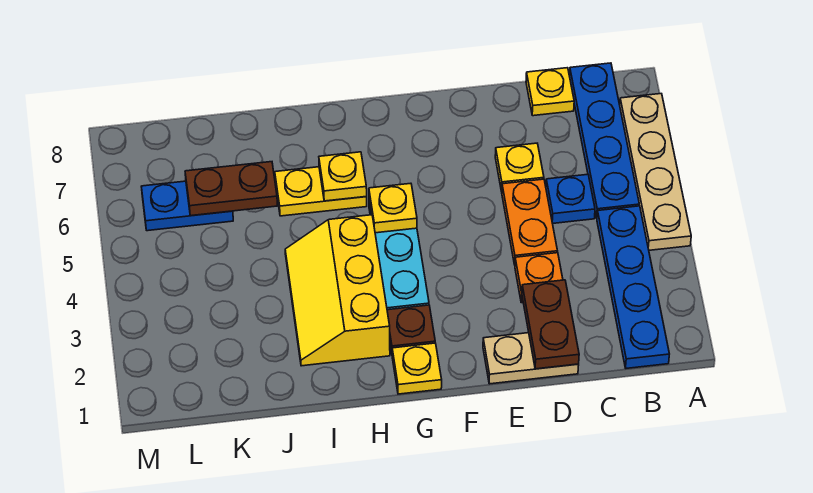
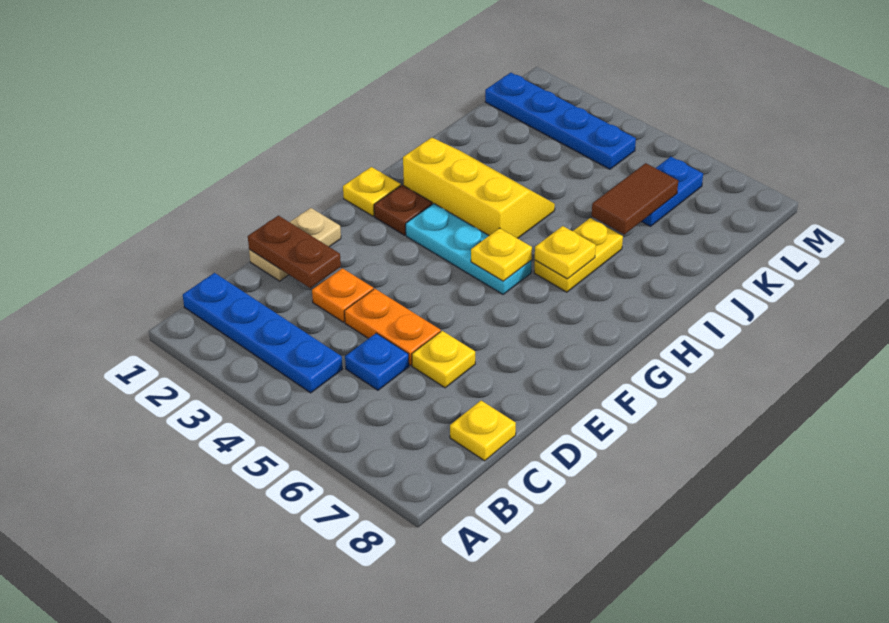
tan 1x4 plate [620,94,691,250] -> none
blue 1x4 plate [569,63,639,218] -> blue 1x4 plate moved to [485,73,636,169]
brown 1x2 plate [185,162,277,216] -> brown 1x2 tile [592,163,678,234]

